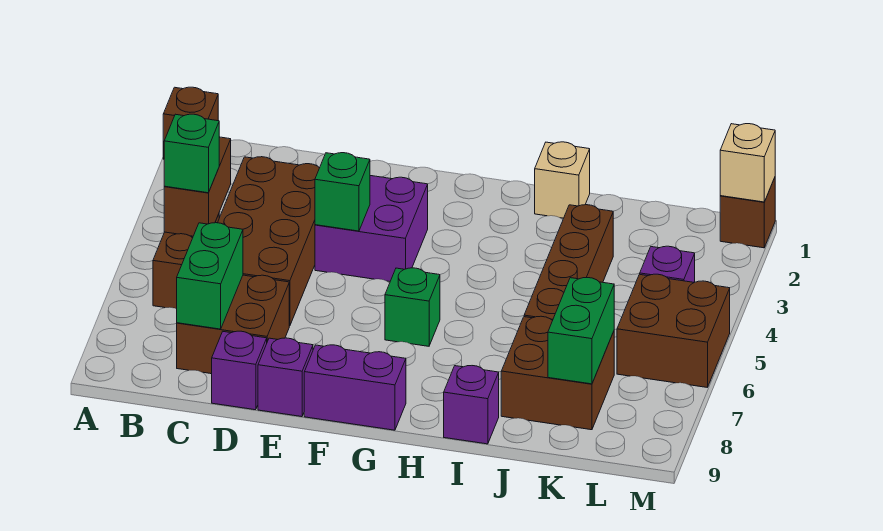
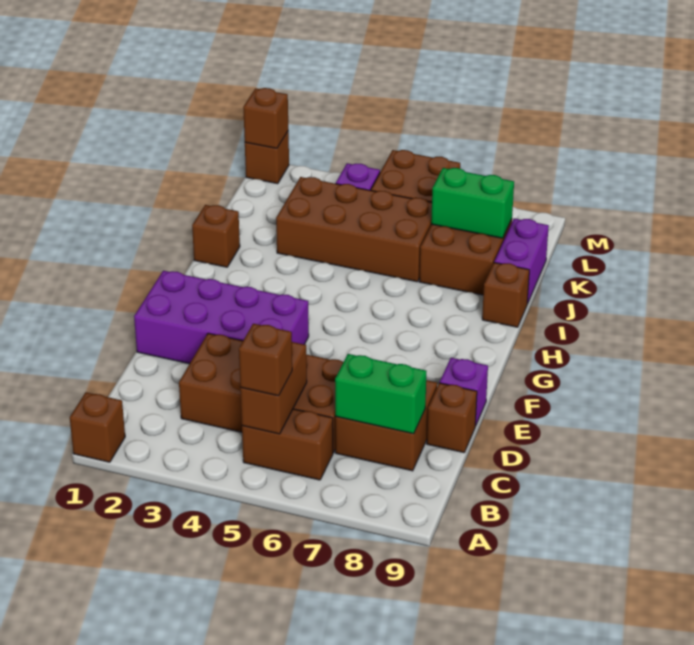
brown 1x2 brick [164,137,231,236] -> brown 1x2 brick turned to [240,342,307,434]
green 1x1 brick [164,114,219,193] -> brown 1x1 brick [239,324,292,396]
purple 1x1 brick [212,331,267,410] -> brown 1x1 brick [427,383,477,453]
purple 2x2 brick [315,176,428,281] -> purple 2x4 brick [134,271,309,364]
green 1x1 brick [315,153,370,231] -> none
purple 1x2 brick [304,345,406,430] -> purple 1x2 brick moved to [494,219,549,304]
green 1x1 brick [385,268,440,346] -> none
tan 1x1 brick [535,142,590,218] -> brown 1x1 brick [192,205,240,267]
purple 1x1 brick [444,366,499,444] -> brown 1x1 brick [482,263,529,327]
brown 1x4 brick [524,205,613,321] -> brown 2x4 brick [276,177,432,282]
tan 1x1 brick [720,124,775,202] -> brown 1x1 brick [243,88,288,148]

